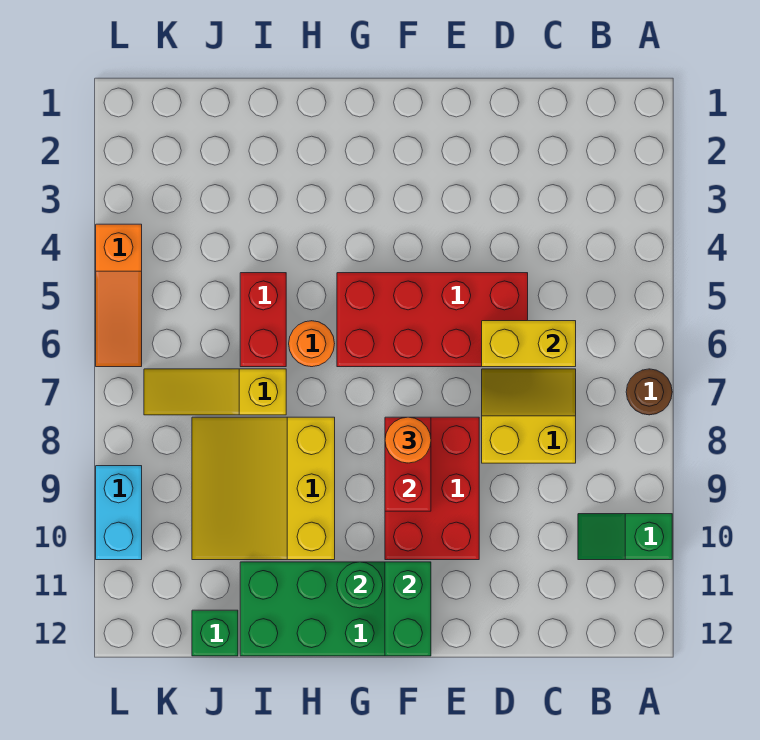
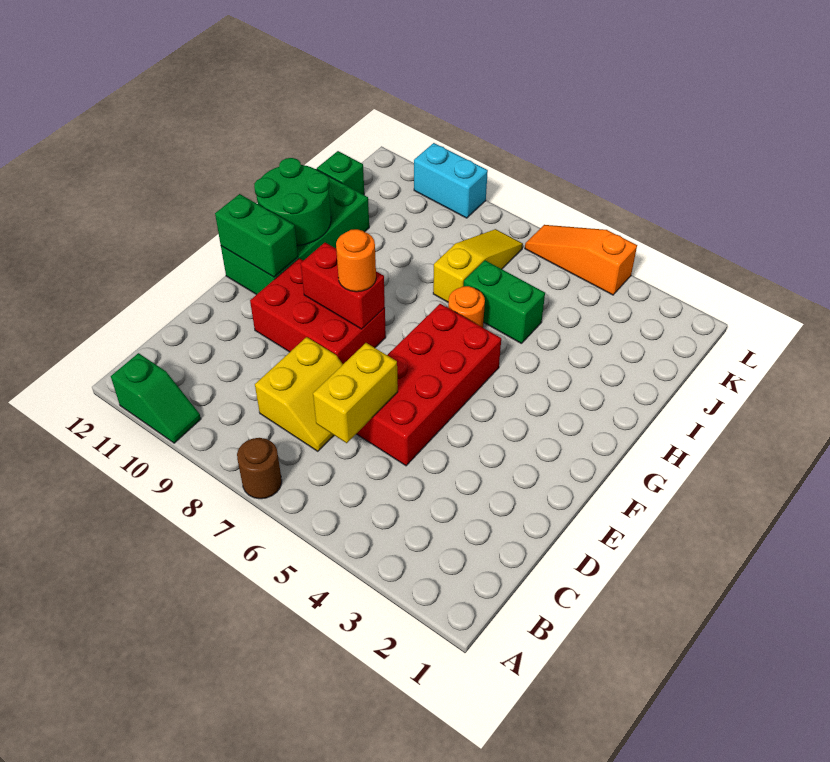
green 1x2 slope [578,514,672,560] -> green 1x2 slope turned to [111,353,201,443]
green 1x1 round brick [337,562,383,608] -> green 2x2 round brick [254,158,331,246]
yellow 3x3 slope [192,417,335,560] -> none
red 1x2 brick [240,273,286,367] -> green 1x2 brick [464,260,545,344]

